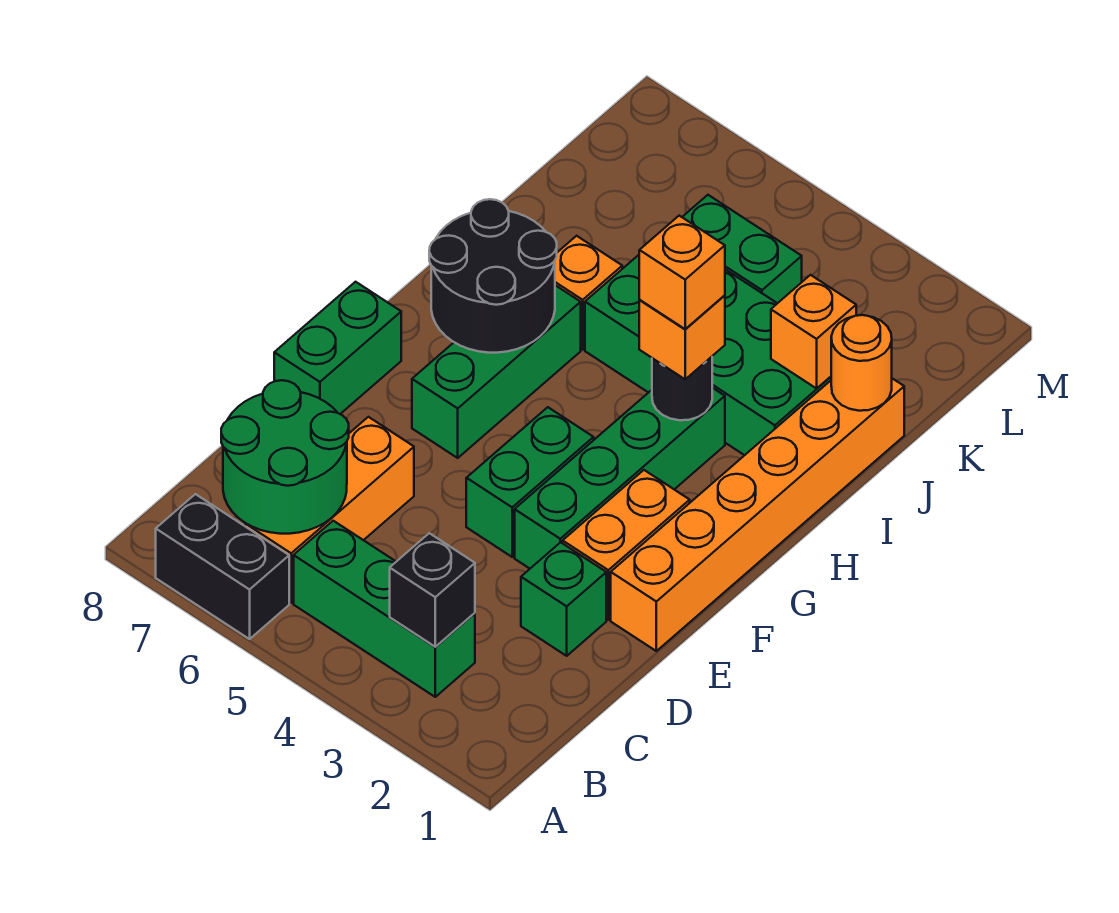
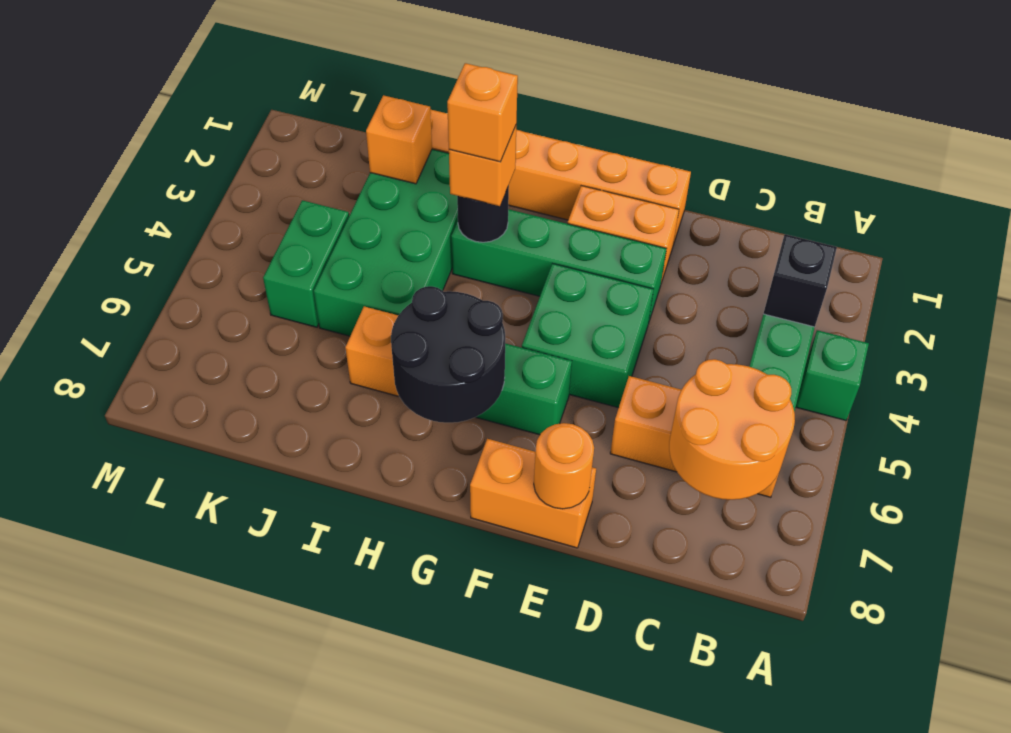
black 1x2 brick [156,494,289,639] -> none
green 2x2 round brick [221,380,349,534] -> orange 2x2 round brick [669,359,795,500]
green 1x1 brick [521,542,606,656] -> green 1x1 brick moved to [796,330,869,420]
green 1x2 brick [466,407,594,557] -> green 2x2 brick [522,263,654,408]
green 1x2 brick [274,282,401,414] -> orange 1x2 brick [470,439,596,548]
orange 1x1 round brick [831,315,892,411] -> orange 1x1 round brick moved to [534,423,594,509]

